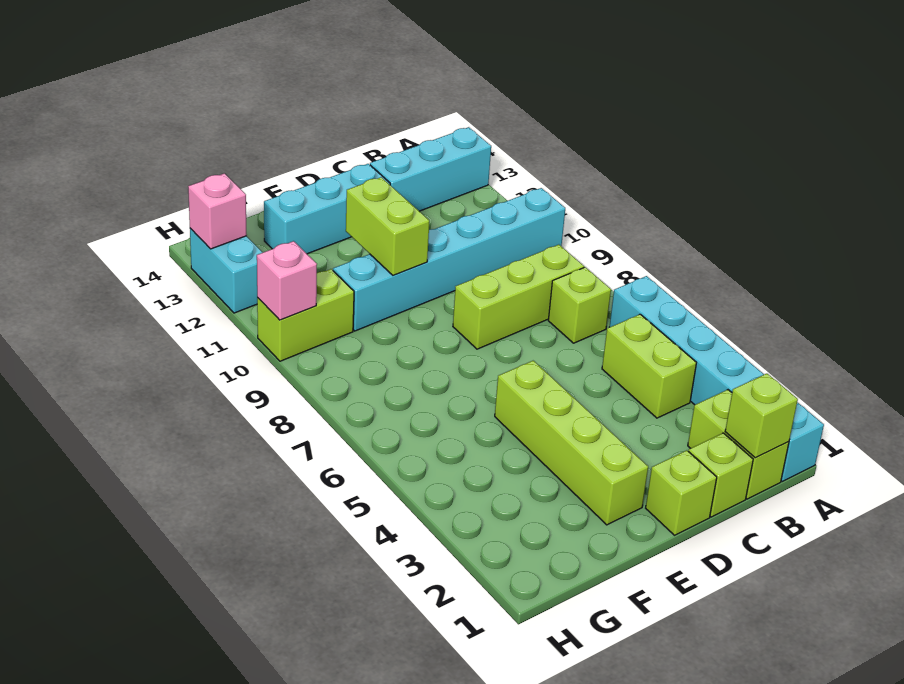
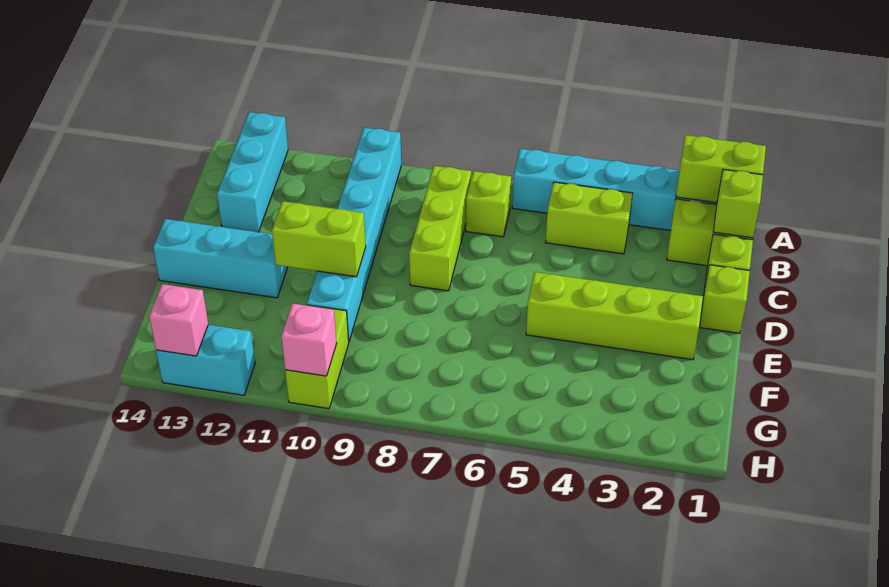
none -> lime 1x2 brick [676,135,766,203]
cyan 1x3 brick [264,164,390,254] -> cyan 1x3 brick turned to [153,219,287,298]

